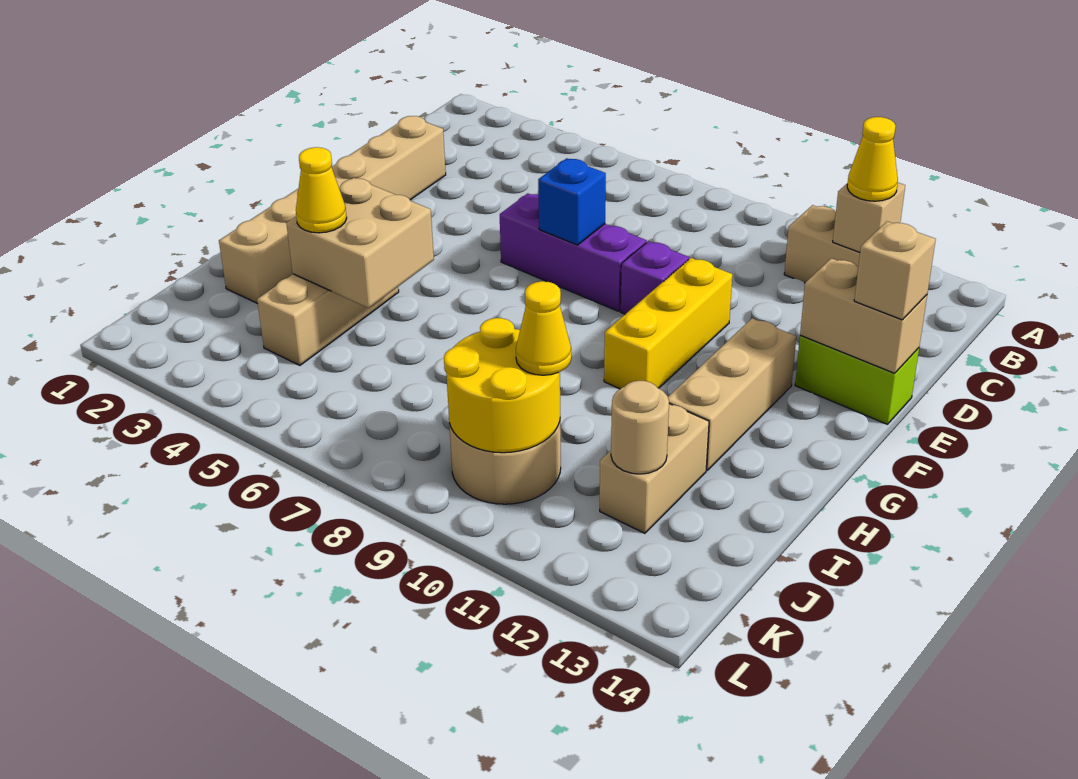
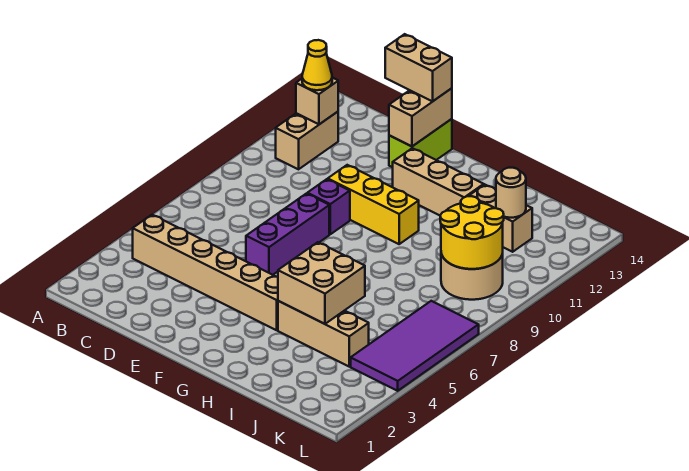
tan 1x6 brick [219,116,446,304] -> tan 1x6 brick moved to [133,215,278,330]
blue 1x1 brick [538,158,606,245] -> none
tan 1x1 brick [854,221,936,320] -> tan 1x2 brick [385,34,452,101]
yellow 1x1 cone [296,147,347,233] -> none
yellow 1x1 cone [516,281,572,375] -> none
none -> purple 2x4 tile [351,301,479,391]

